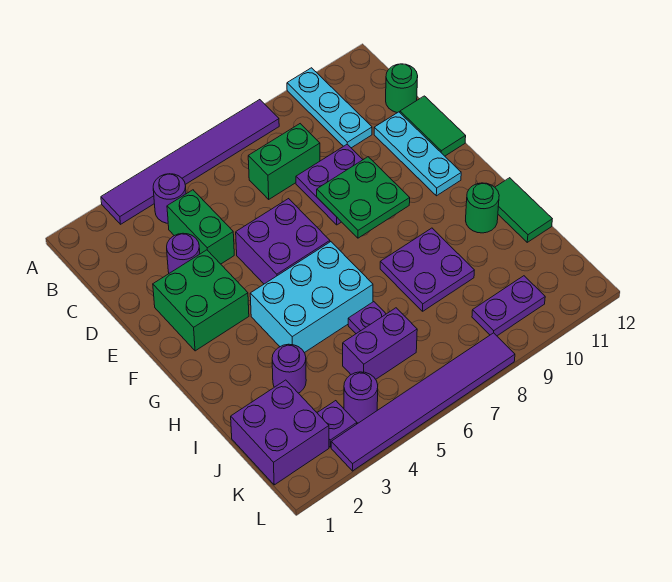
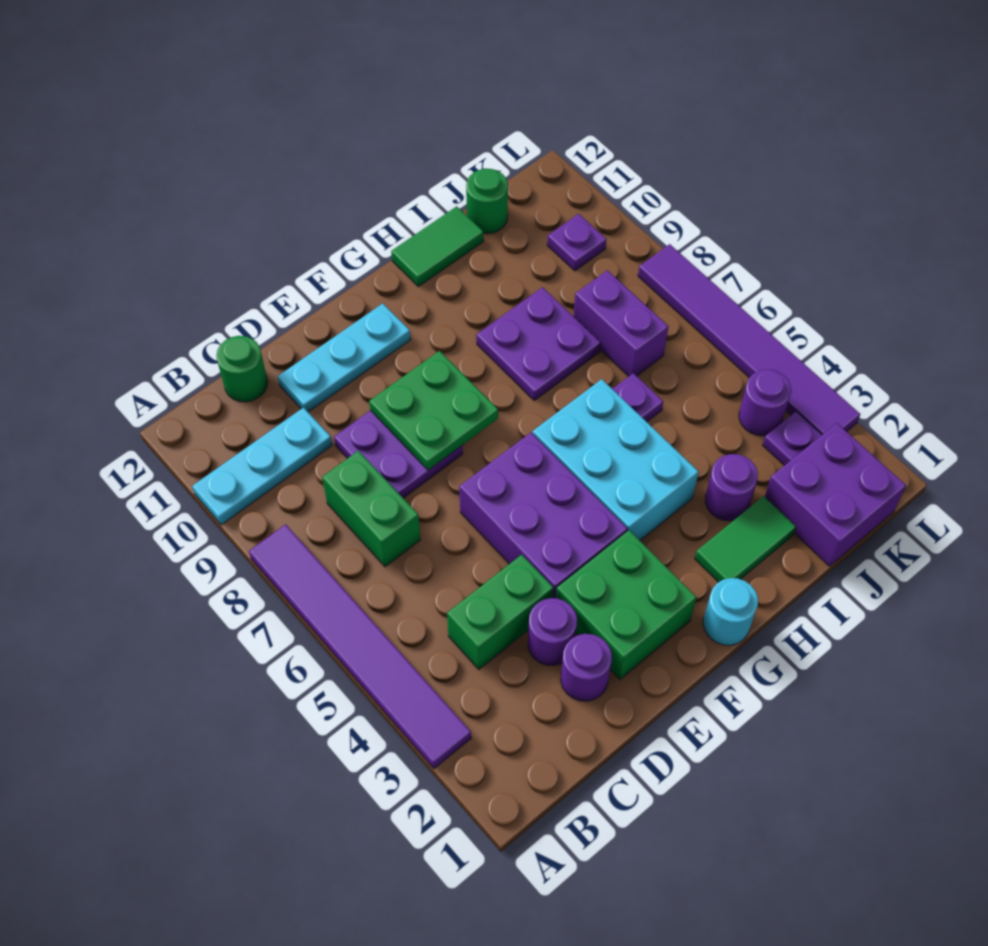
purple 1x1 round brick [153,174,186,223] -> purple 1x1 round brick moved to [561,634,612,701]
green 1x2 tile [400,96,466,156] -> green 1x2 tile moved to [695,496,796,582]
purple 2x2 brick [236,199,330,284] -> purple 2x3 brick [459,433,627,598]
none -> cyan 1x1 round brick [703,578,758,645]
green 1x1 round brick [466,183,499,233] -> green 1x1 round brick moved to [466,169,508,234]
purple 1x2 brick [343,308,417,379] -> purple 1x2 brick moved to [574,270,668,376]
purple 1x2 plate [472,276,545,336] -> purple 1x1 plate [547,214,606,271]

